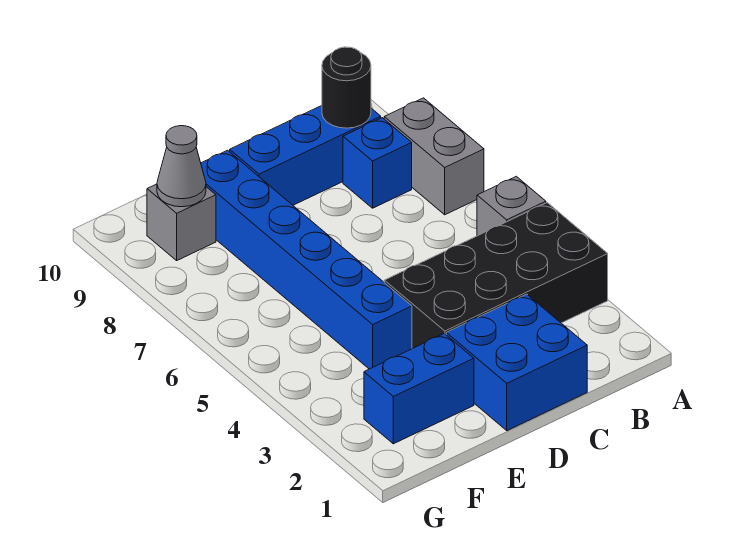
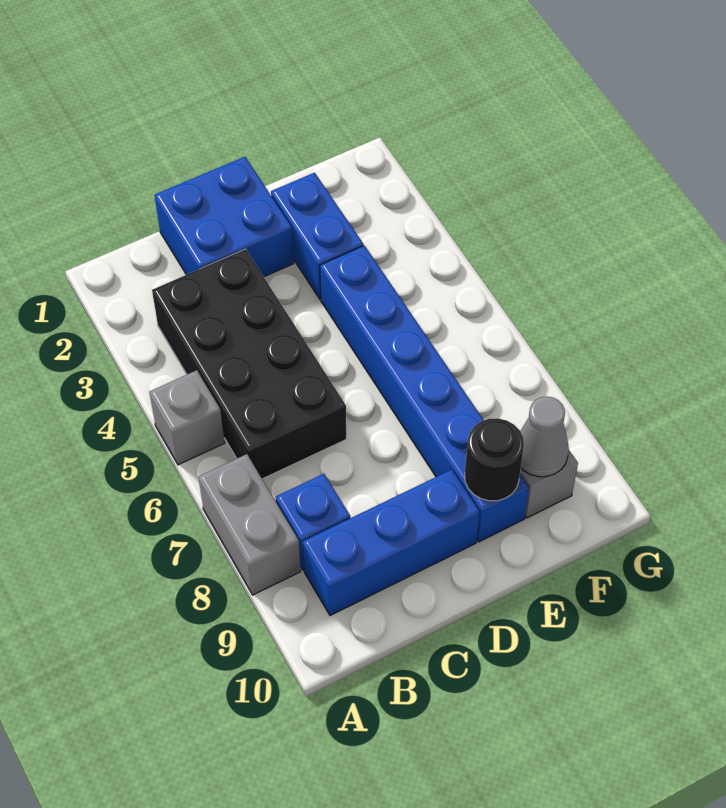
black 2x4 brick [384,203,608,349] -> black 2x4 brick turned to [152,249,346,479]
black 1x1 round brick [322,47,371,128] -> black 1x1 round brick moved to [465,418,524,501]
blue 1x2 brick [364,333,474,444] -> blue 1x2 brick turned to [271,173,363,299]

